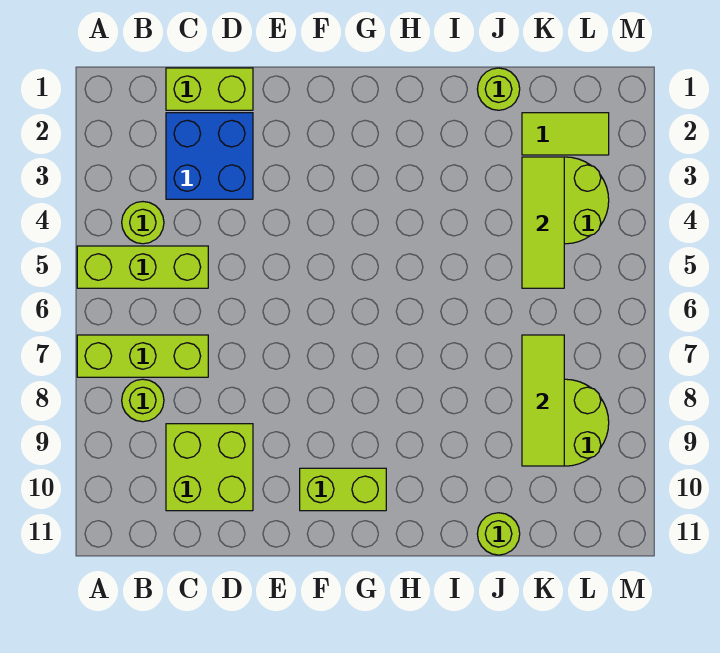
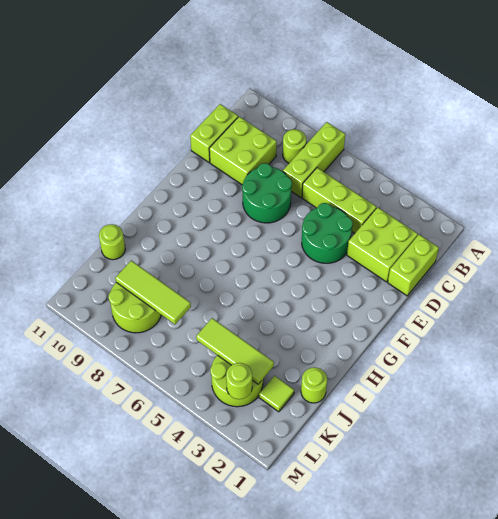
lime 1x3 brick [77,246,208,288] -> lime 1x3 brick turned to [302,168,376,233]
lime 1x1 round brick [122,202,164,244] -> lime 1x1 round brick moved to [226,363,252,399]
blue 2x2 brick [166,113,253,199] -> lime 2x2 brick [347,207,418,282]
none -> green 2x2 round brick [302,203,353,263]
none -> green 2x2 round brick [242,163,292,223]
lime 1x2 brick [300,468,386,511] -> lime 1x2 brick moved to [190,104,238,162]
lime 1x2 tile [522,113,609,155] -> lime 1x1 tile [259,376,294,412]

